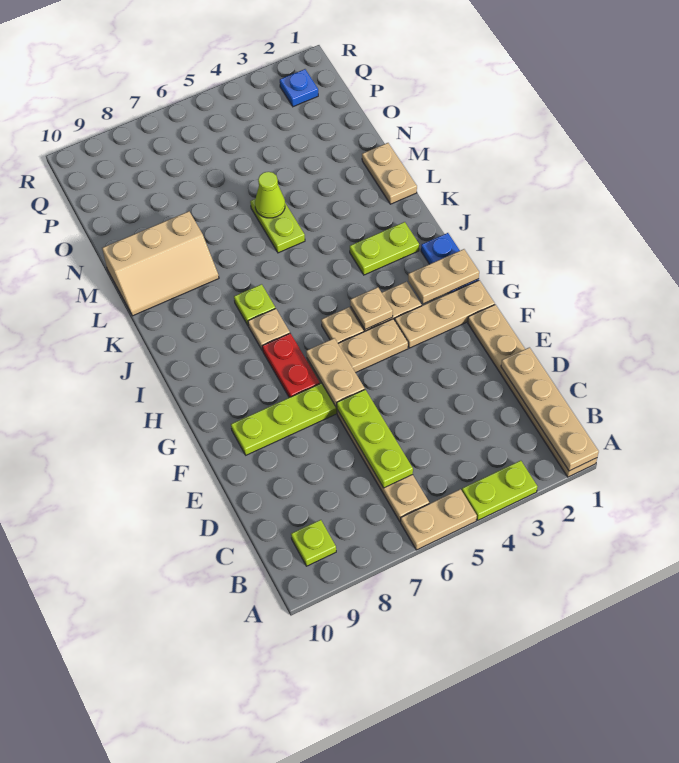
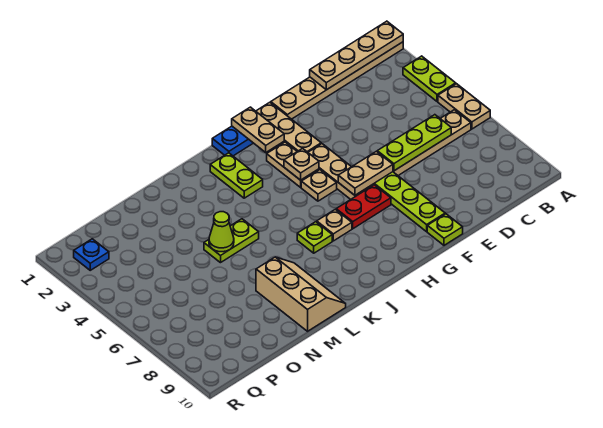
lime 1x1 plate [291,520,336,566] -> lime 1x1 plate moved to [427,214,463,245]
tan 1x2 plate [362,143,417,204] -> none

